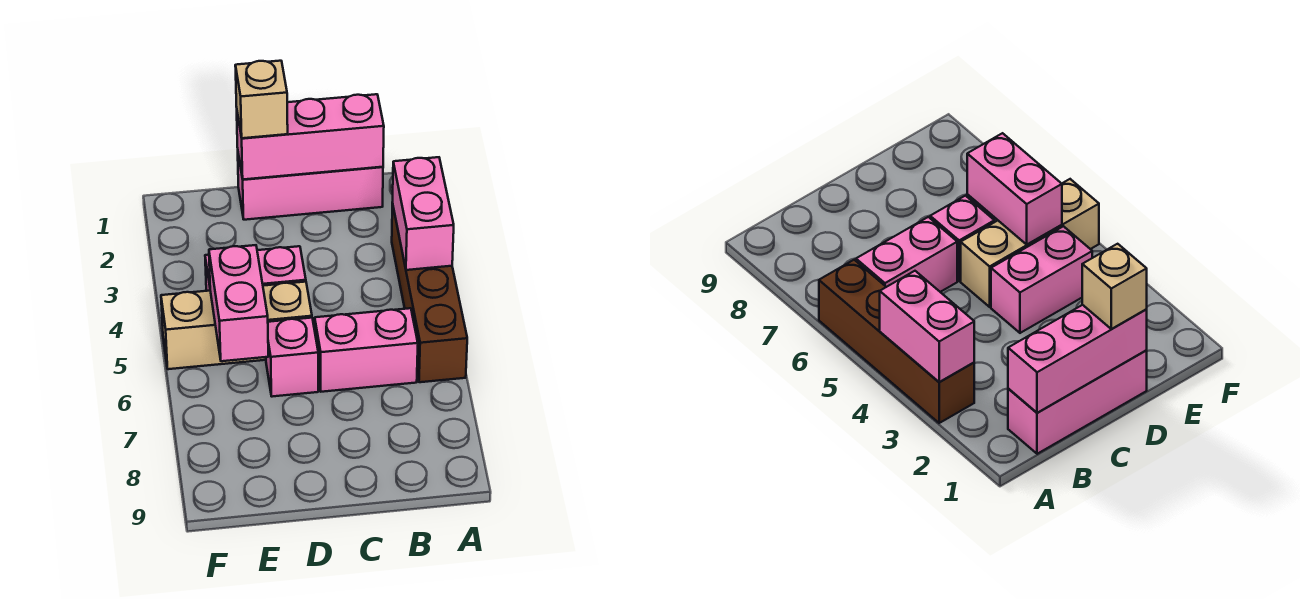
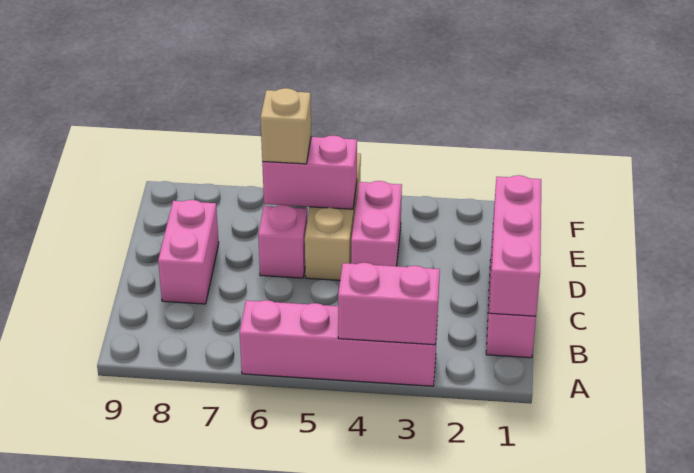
brown 1x4 brick [392,203,467,382] -> pink 1x4 brick [240,300,438,386]
pink 1x2 brick [315,308,418,392] -> pink 1x2 brick moved to [158,200,219,304]
tan 1x1 brick [235,61,288,138] -> tan 1x1 brick moved to [261,88,311,164]

